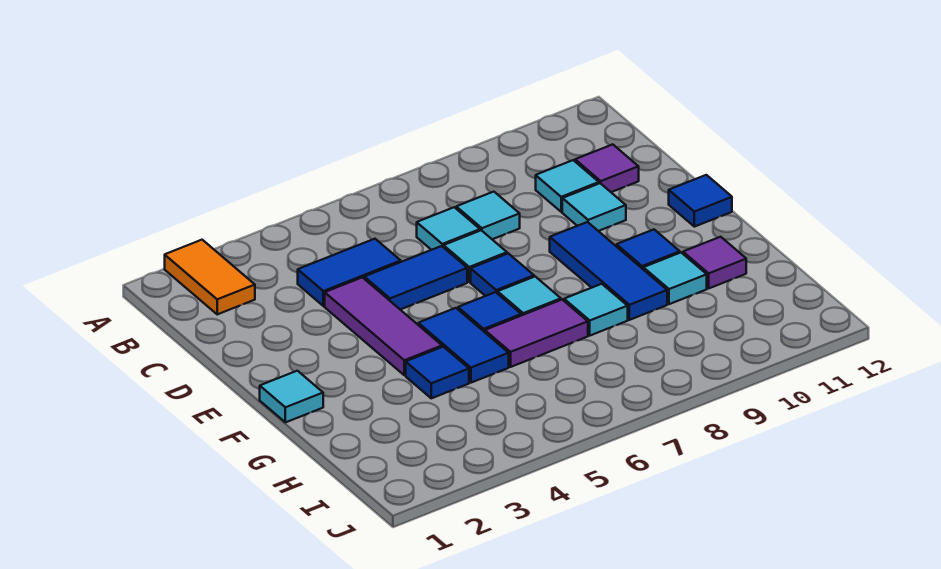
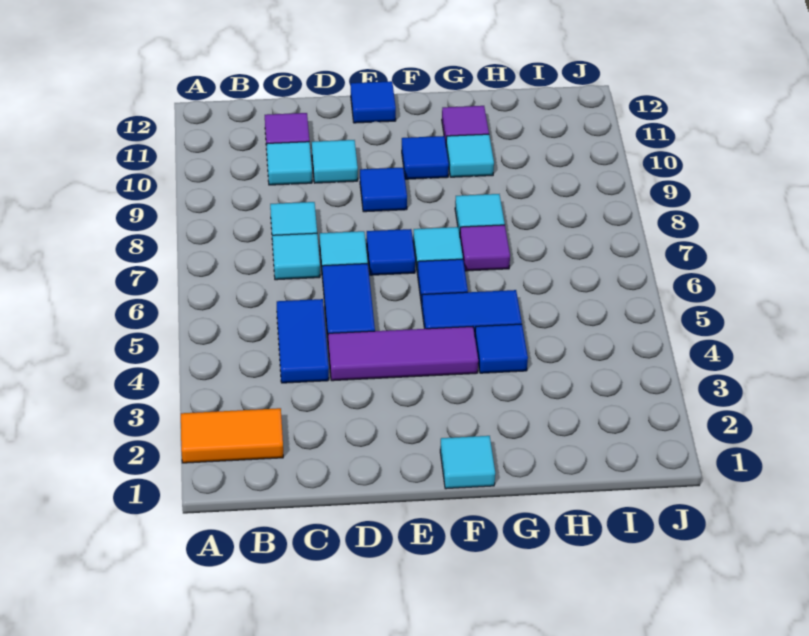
blue 1x3 tile [550,222,667,320] -> blue 1x1 tile [360,168,407,212]
purple 1x2 tile [485,300,588,367] -> purple 1x1 tile [460,225,510,271]

